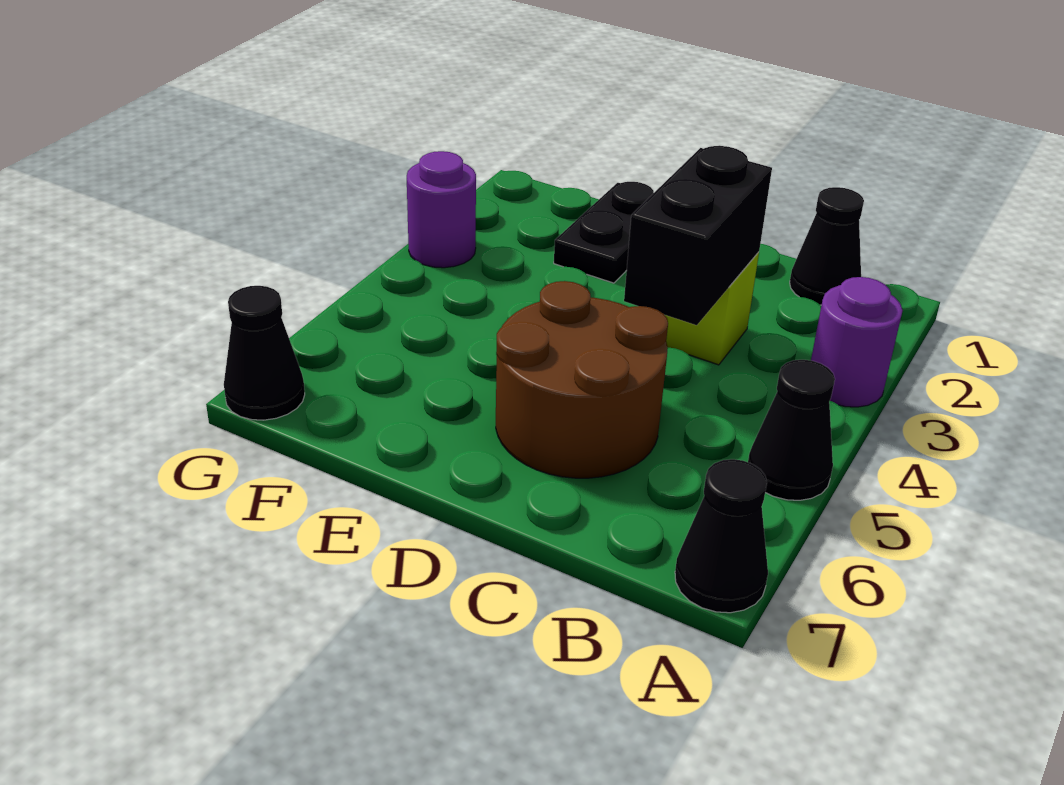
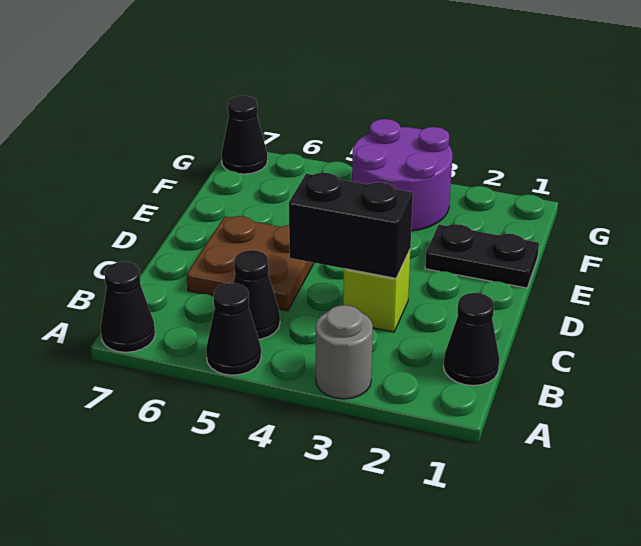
purple 1x1 round brick [811,277,903,407] -> grey 1x1 round brick [316,305,373,399]
none -> black 1x1 cone [233,250,280,339]
brown 2x2 round brick [496,281,668,478] -> brown 2x2 plate [187,216,314,311]
purple 1x1 round brick [407,151,476,268] -> purple 2x2 round brick [352,119,452,231]

